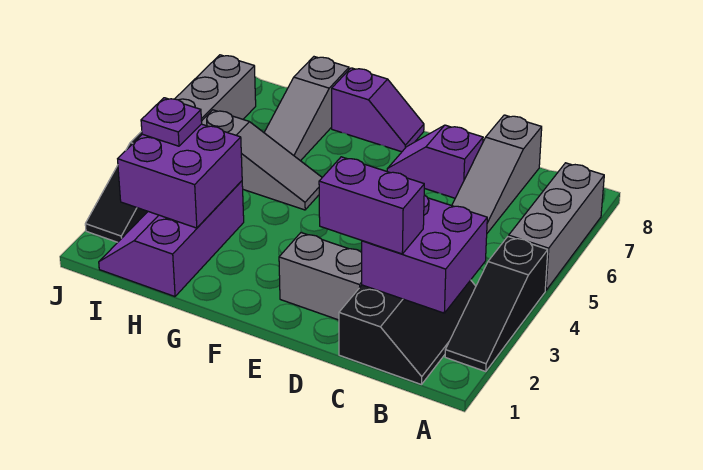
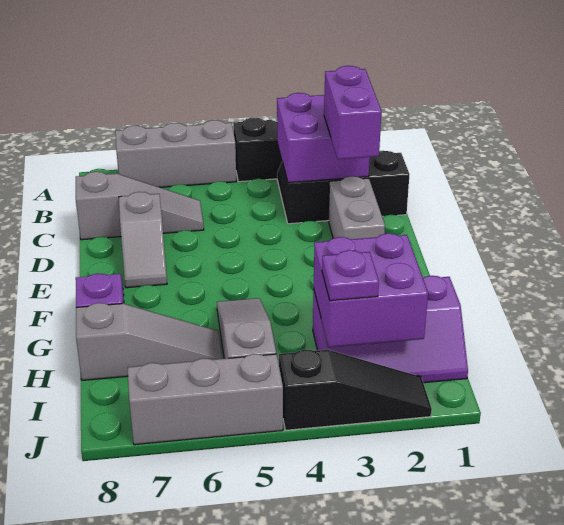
purple 1x2 slope [387,125,483,198] -> grey 1x2 slope [119,192,167,288]

